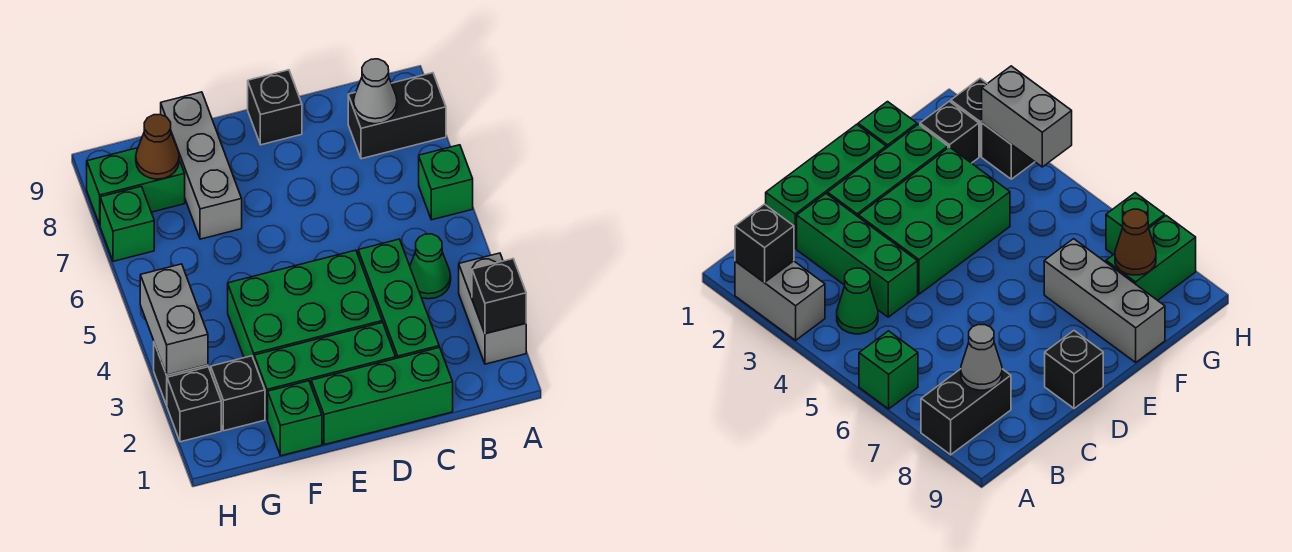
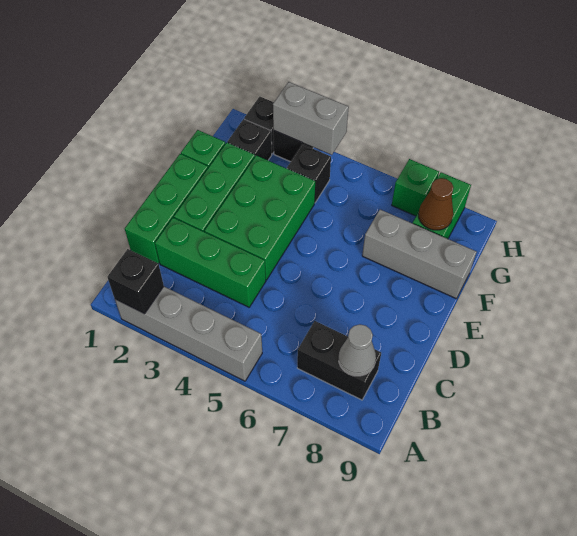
grey 1x2 brick [459,253,526,364] -> grey 1x4 brick [115,287,262,381]
green 1x1 brick [419,145,473,220] -> none
black 1x2 brick [348,73,446,159] -> black 1x2 brick turned to [297,321,381,400]
green 1x1 cone [410,234,451,299] -> none
black 1x1 brick [248,70,302,145] -> black 1x1 brick moved to [287,144,331,202]

